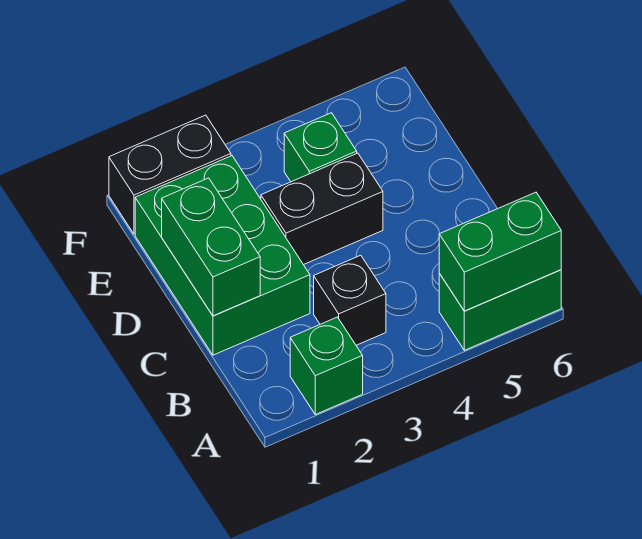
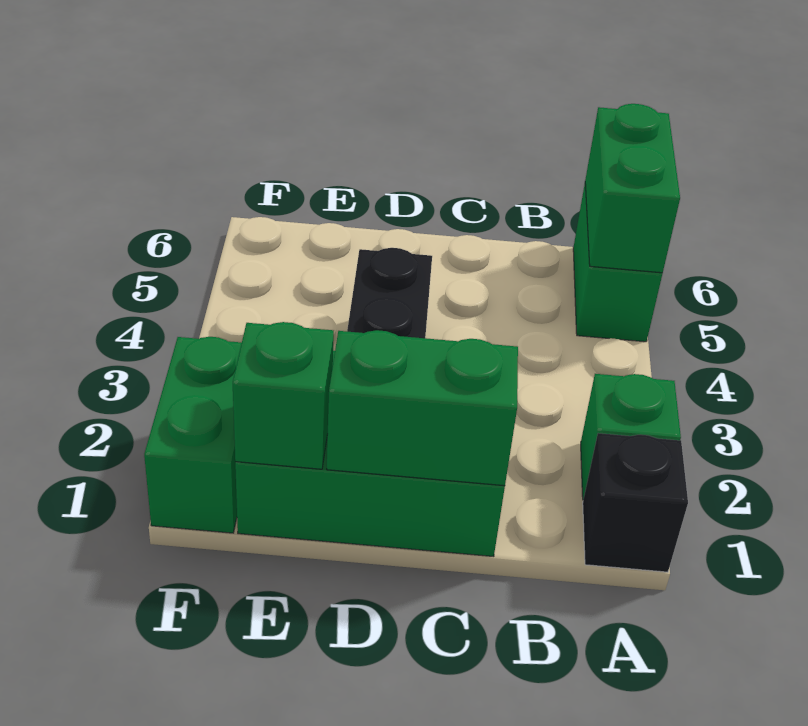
black 1x1 brick [314,255,386,345] -> black 1x1 brick moved to [583,433,688,572]
green 1x1 brick [284,113,357,182] -> green 1x1 brick moved to [233,322,334,469]
black 1x2 brick [109,115,231,234] -> green 1x2 brick [144,337,242,533]

